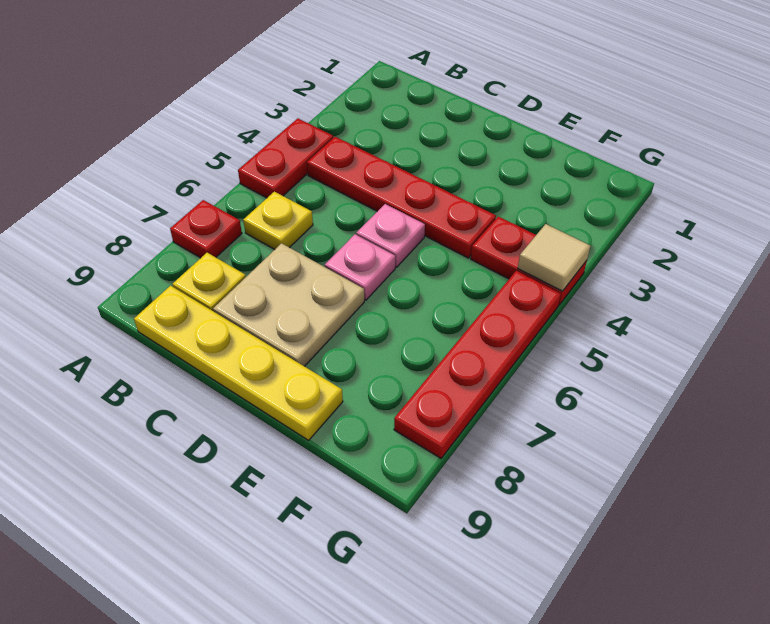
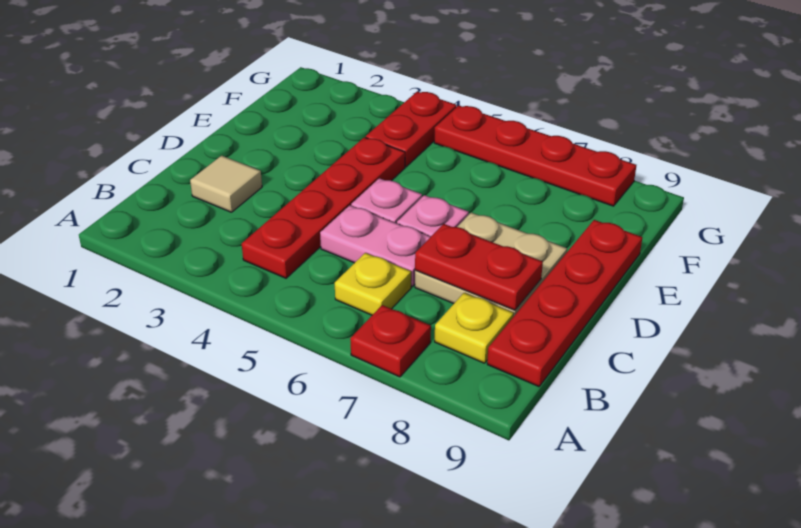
red 1x2 plate [238,118,333,198] -> red 1x2 plate moved to [415,224,543,310]
yellow 1x4 plate [134,286,343,440] -> red 1x4 plate [487,220,642,387]
none -> pink 1x2 plate [320,205,430,287]
tan 1x1 tile [518,224,590,291] -> tan 1x1 tile moved to [190,156,262,212]

